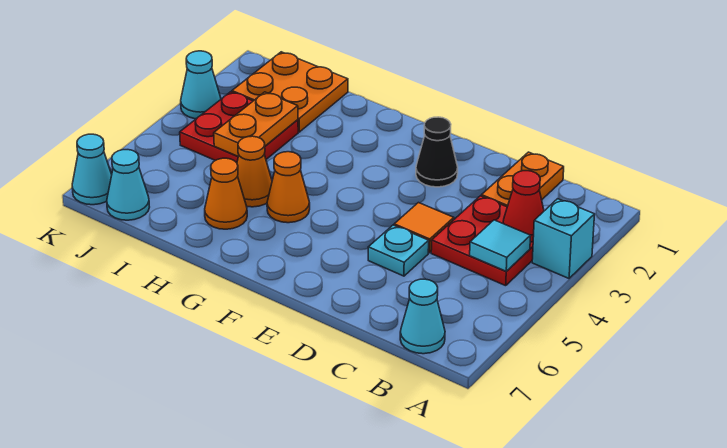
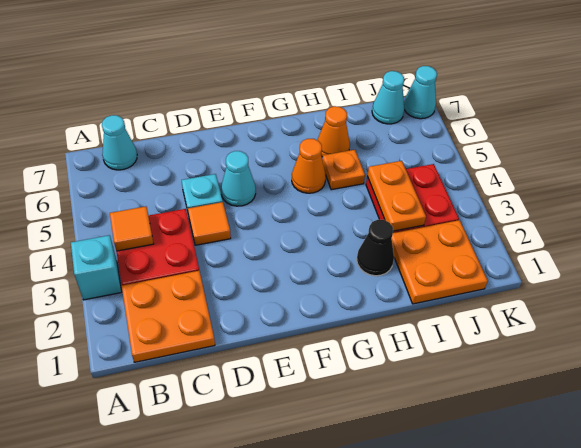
red 1x1 cone [503,171,544,242] -> none
cyan 1x1 tile [470,220,530,271] -> orange 1x1 tile [110,206,154,251]
orange 1x2 plate [482,152,564,207] -> orange 2x2 plate [122,271,215,362]
black 1x1 cone [416,117,458,187] -> black 1x1 cone moved to [357,220,394,276]
orange 1x1 cone [237,136,272,207] -> orange 1x1 plate [322,150,365,190]
cyan 1x1 cone [181,51,221,119] -> cyan 1x1 cone moved to [221,151,256,206]

